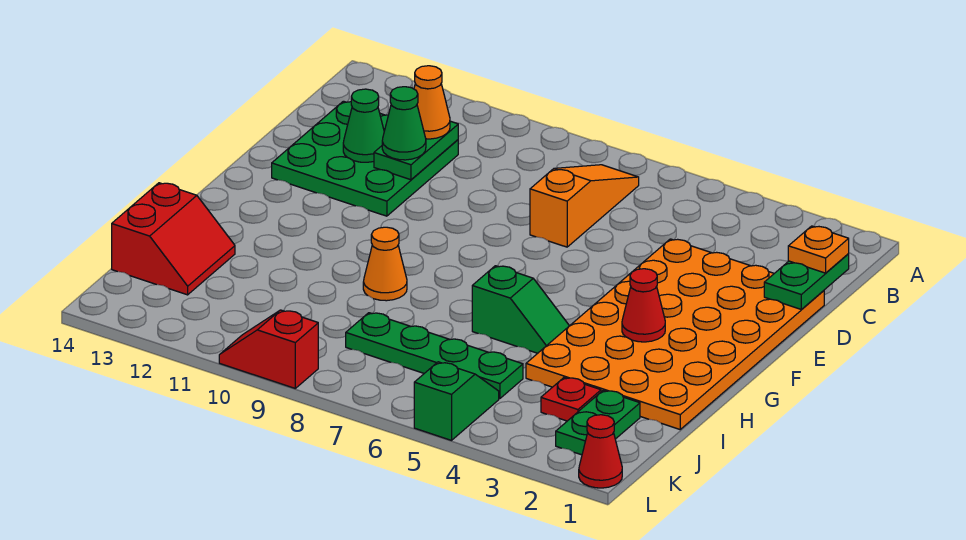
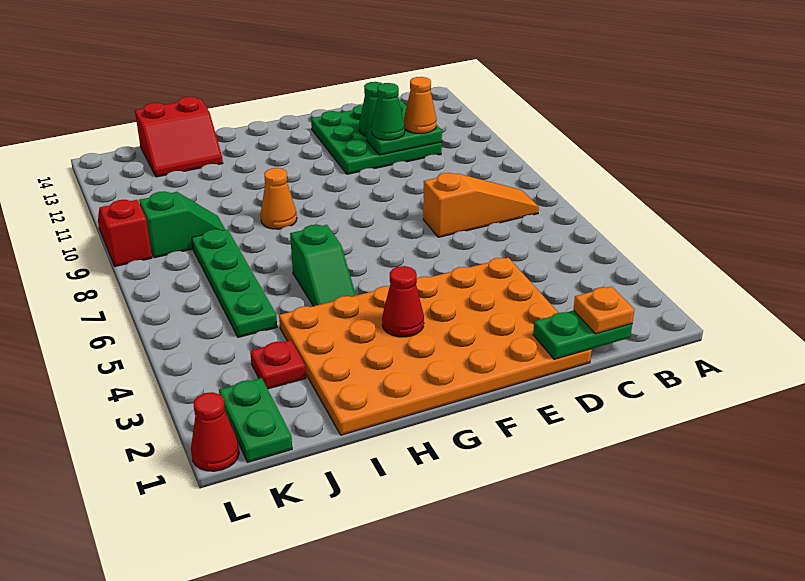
green 1x2 plate [556,391,640,455] -> green 1x2 plate turned to [219,378,292,462]
green 1x2 slope [414,362,499,440] -> green 1x2 slope moved to [139,191,225,258]

